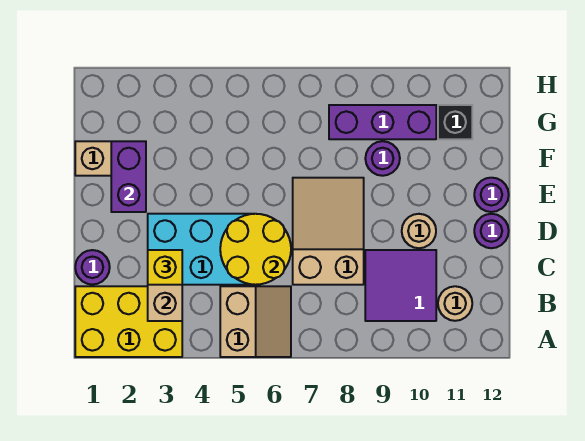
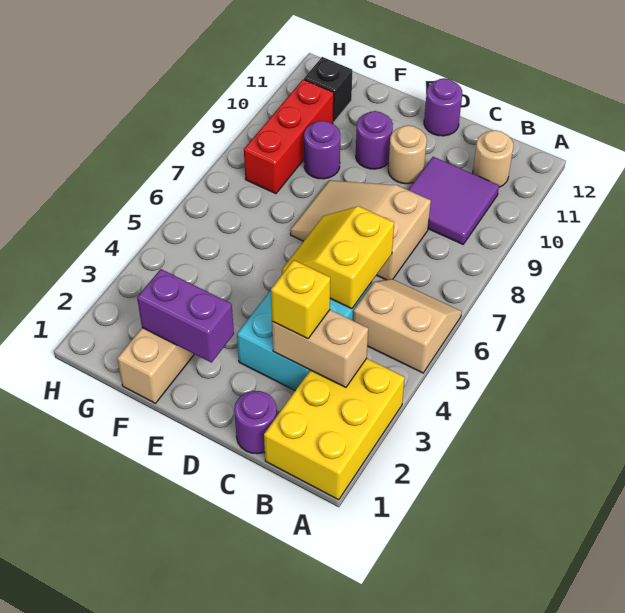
yellow 2x2 round brick [220,214,291,285] -> yellow 2x2 slope [282,206,394,309]
purple 1x1 round brick [474,178,509,212] -> purple 1x1 round brick moved to [356,111,393,169]
purple 1x3 brick [329,105,436,139] -> red 1x3 brick [244,79,334,194]

